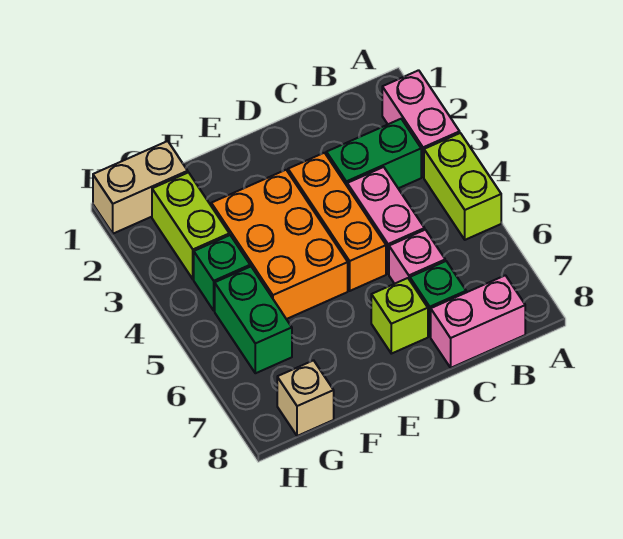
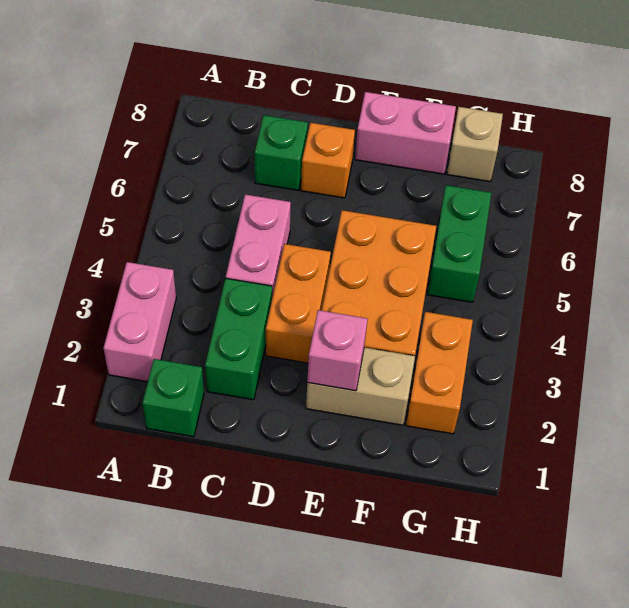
lime 1x2 brick [424,133,501,240] -> none
green 1x2 brick [326,119,421,188] -> green 1x2 brick turned to [205,278,272,400]
pink 1x2 brick [431,275,525,368] -> pink 1x2 brick moved to [355,92,456,174]
pink 1x1 brick [389,230,445,284] -> pink 1x1 brick moved to [307,310,367,391]
orange 1x3 brick [288,153,386,291] -> orange 1x2 brick [266,244,331,363]
lime 1x1 brick [371,278,428,354] -> orange 1x1 brick [301,123,355,198]
tan 1x2 brick [93,141,188,234] -> tan 1x2 brick moved to [306,347,415,425]
lime 1x2 brick [152,172,229,279] -> orange 1x2 brick [406,312,473,434]
green 1x1 brick [194,235,250,311] -> green 1x1 brick moved to [143,359,204,437]

